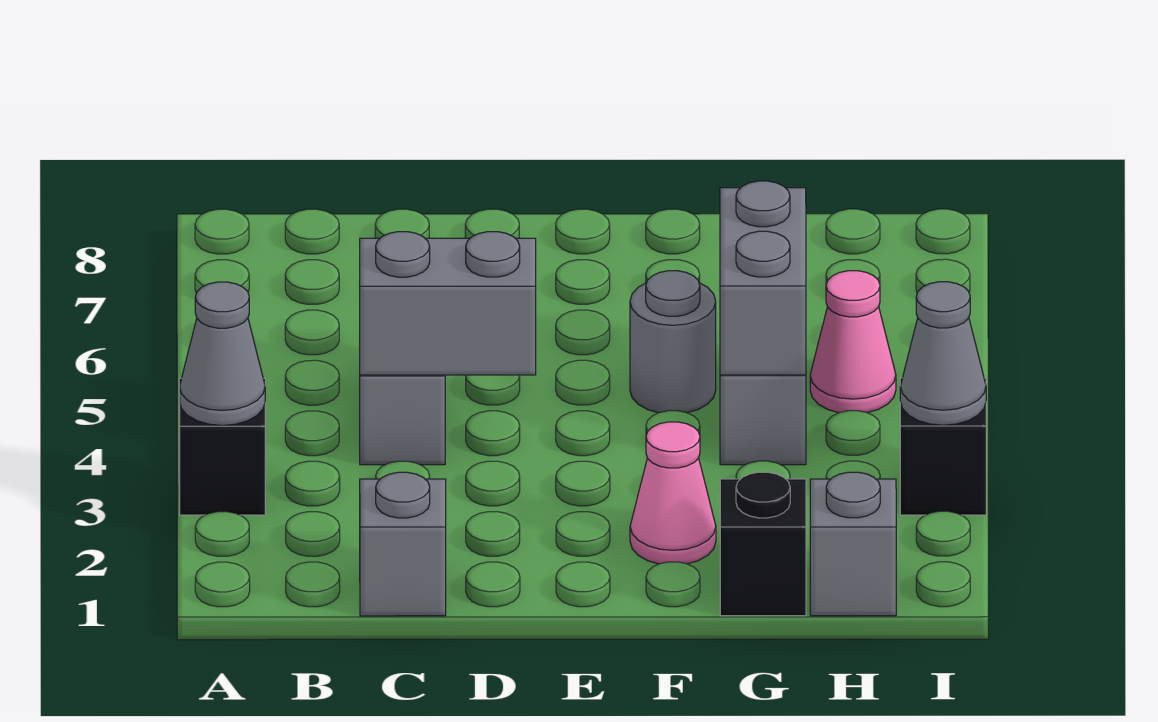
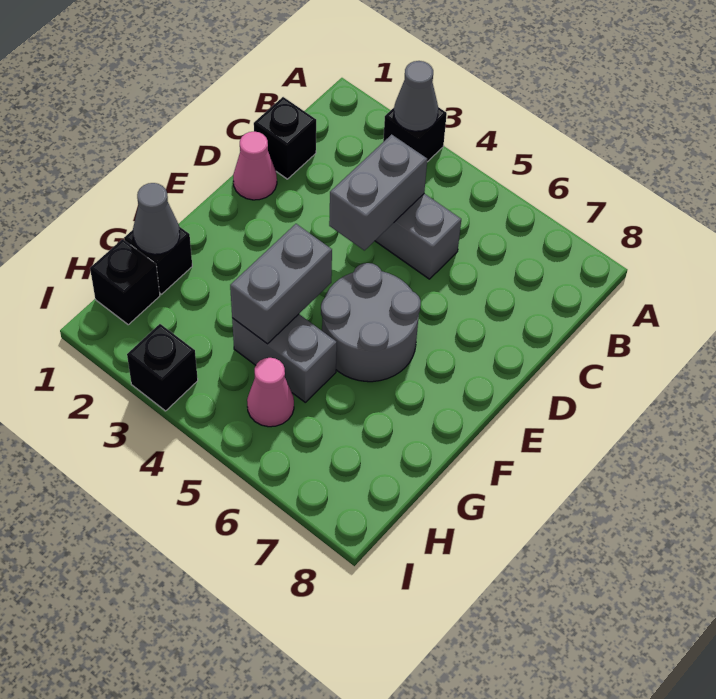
grey 1x1 brick [360,472,446,616] -> black 1x1 brick [254,97,316,179]
pink 1x1 cone [630,422,716,564] -> pink 1x1 cone moved to [233,132,277,200]
grey 1x1 round brick [630,271,716,413] -> grey 2x2 round brick [321,263,421,382]
grey 1x2 brick [720,181,806,375] -> grey 1x2 brick turned to [230,224,332,344]
grey 1x1 brick [810,472,896,616] -> black 1x1 brick [90,239,160,325]
grey 1x1 cone [900,282,986,425] -> grey 1x1 cone moved to [133,183,180,254]

